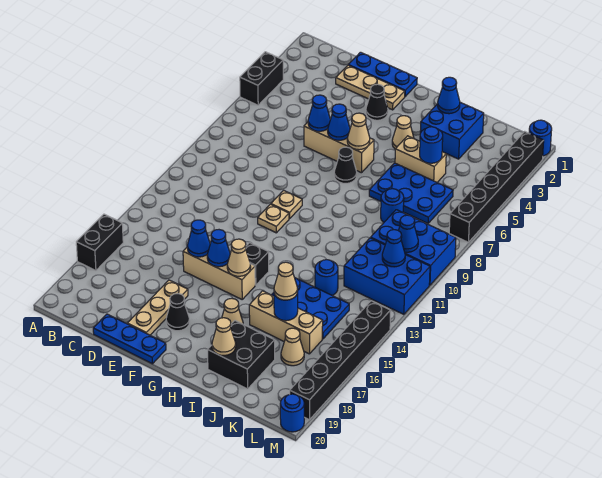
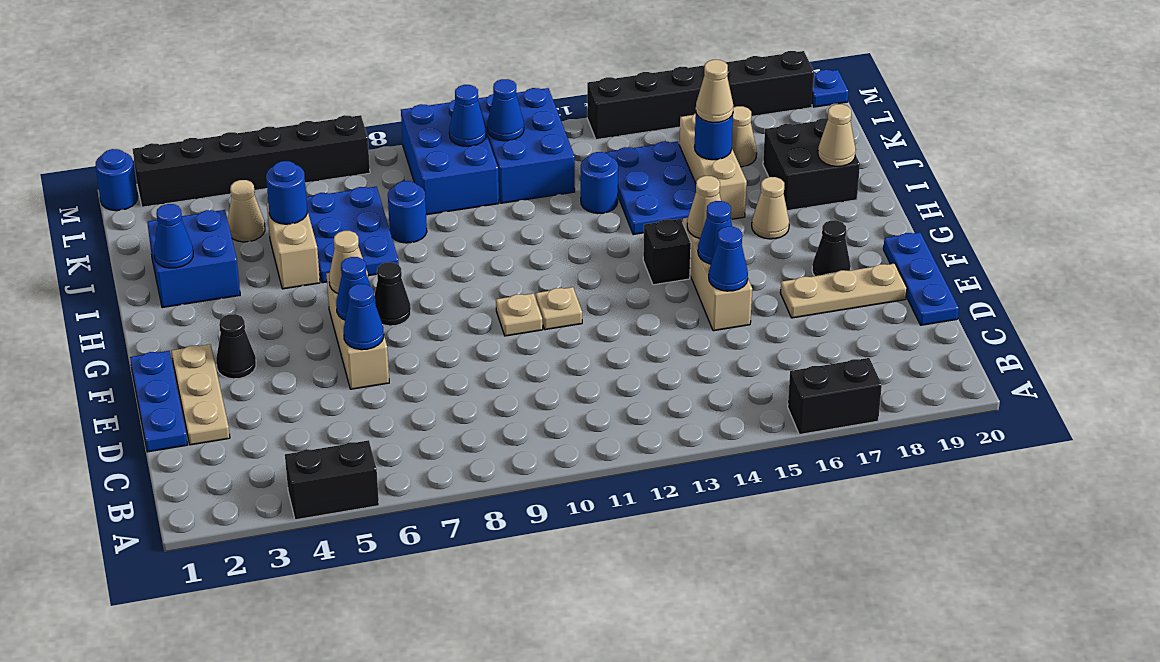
tan 1x1 cone [392,116,414,149] -> tan 1x1 cone moved to [228,180,265,242]
blue 1x1 round brick [280,394,304,432] -> blue 1x1 plate [812,70,848,107]

